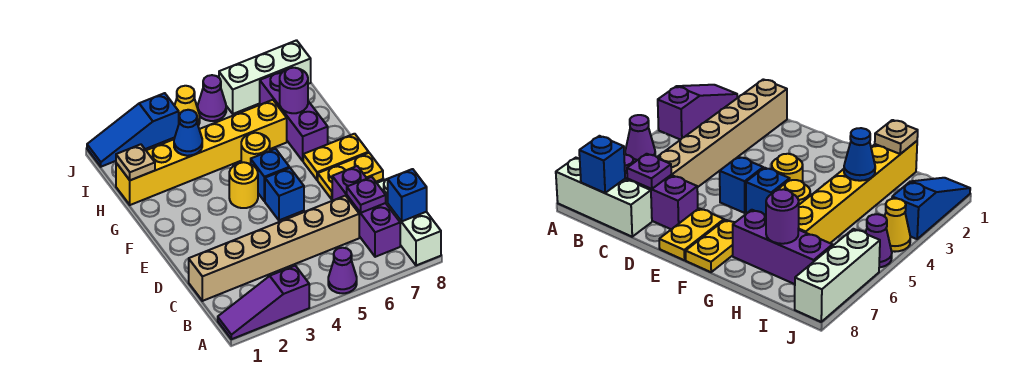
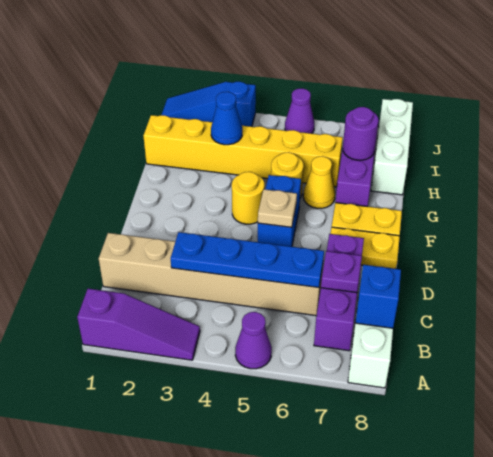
purple 1x3 slope [218,266,309,339] -> purple 1x3 slope turned to [77,289,200,360]
none -> blue 1x4 plate [171,232,324,288]
tan 1x1 plate [116,144,155,180] -> tan 1x1 plate moved to [258,189,297,227]
yellow 1x1 cone [175,86,200,126] -> yellow 1x1 cone moved to [303,156,335,208]
white 1x3 brick [219,40,311,114] -> white 1x3 brick turned to [371,99,413,195]

